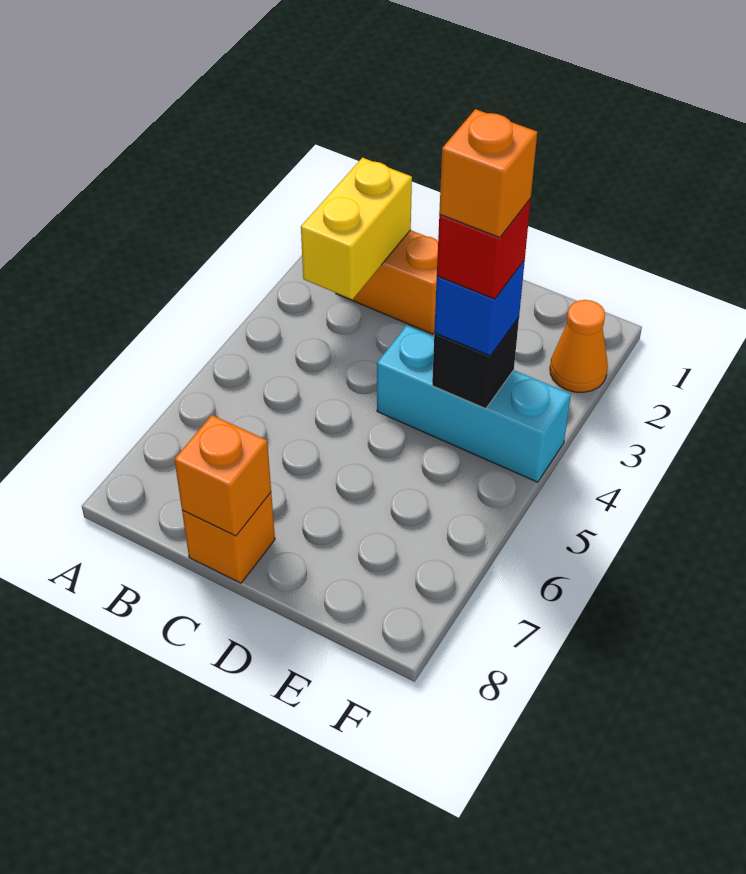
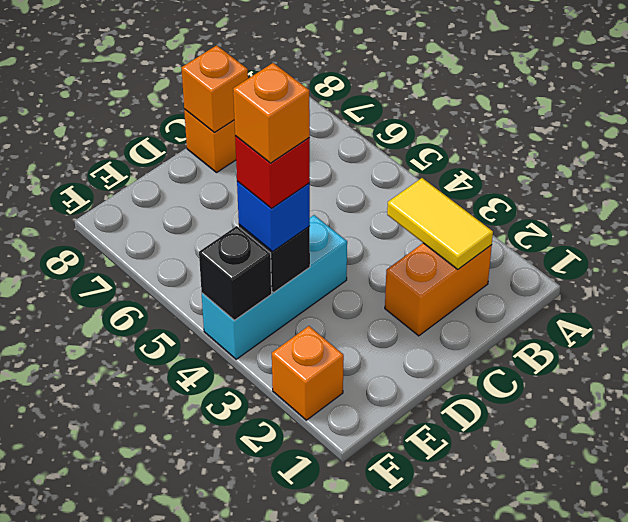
yellow 1x2 brick [301,158,412,299] -> yellow 1x2 tile [387,178,493,269]
orange 1x1 cone [550,300,608,392] -> orange 1x1 brick [272,326,344,420]
none -> black 1x1 brick [199,226,272,321]

